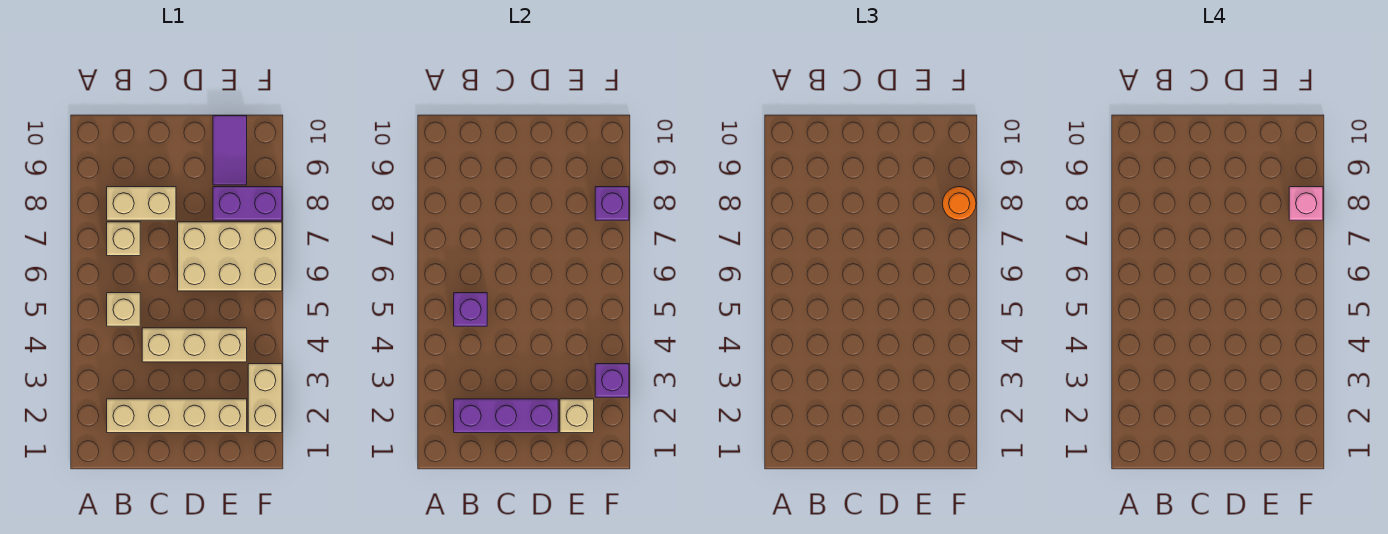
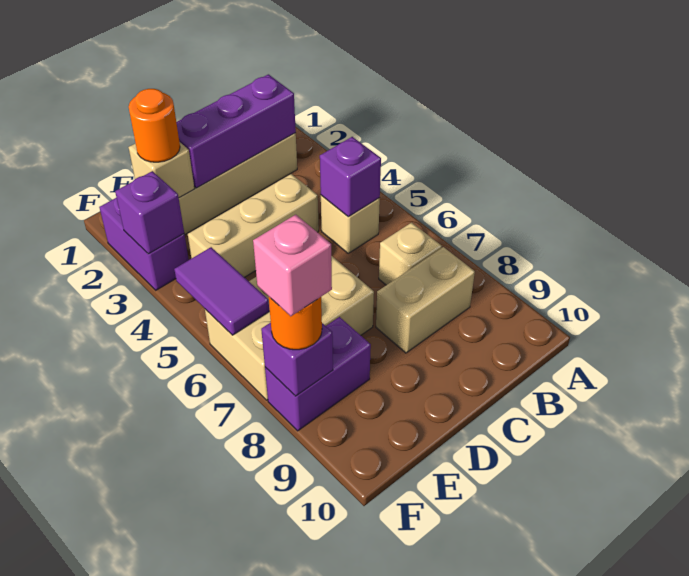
none -> orange 1x1 round brick [129,89,180,162]
purple 1x2 tile [213,116,247,185] -> purple 1x2 tile moved to [174,247,269,335]
tan 1x2 brick [248,364,282,433] -> purple 1x2 brick [99,198,189,290]

